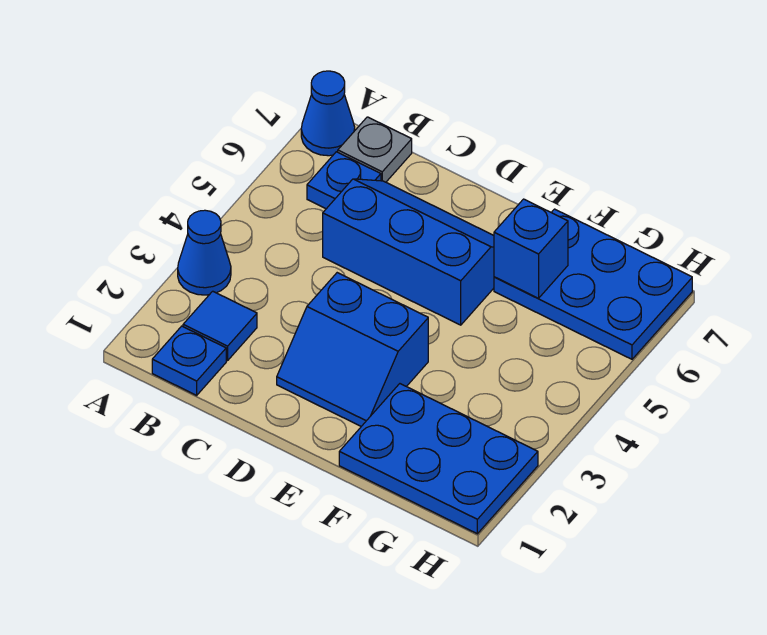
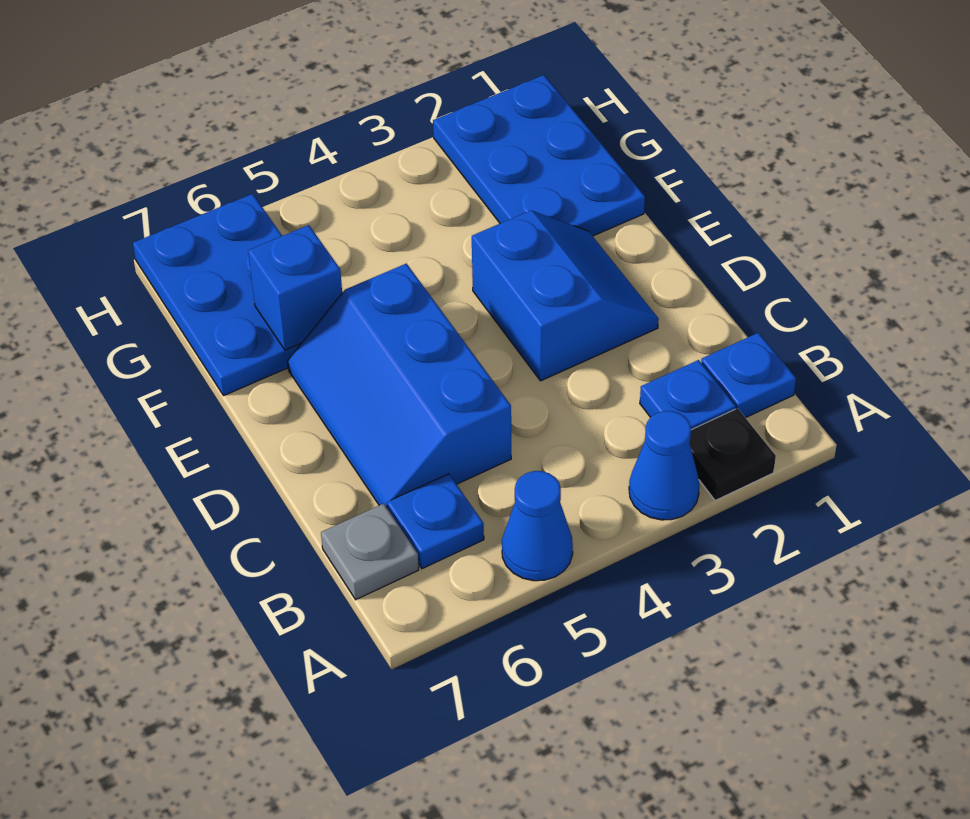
none -> black 1x1 plate [690,408,776,500]
blue 1x1 cone [301,71,355,156] -> blue 1x1 cone moved to [502,471,573,581]
blue 1x1 tile [183,291,257,361] -> blue 1x1 plate [640,360,736,430]

